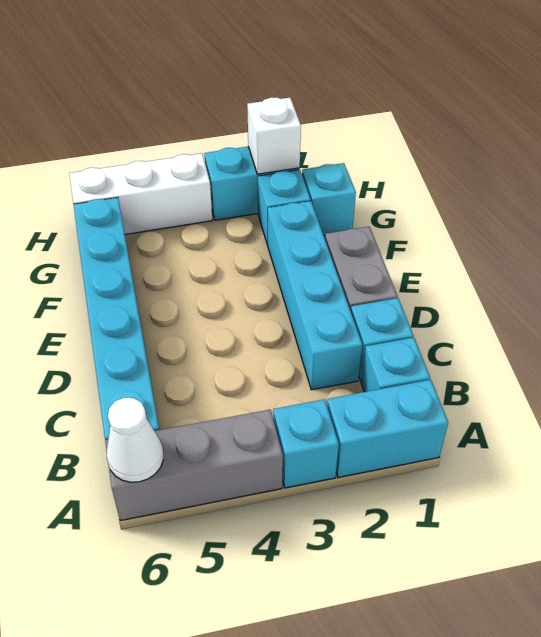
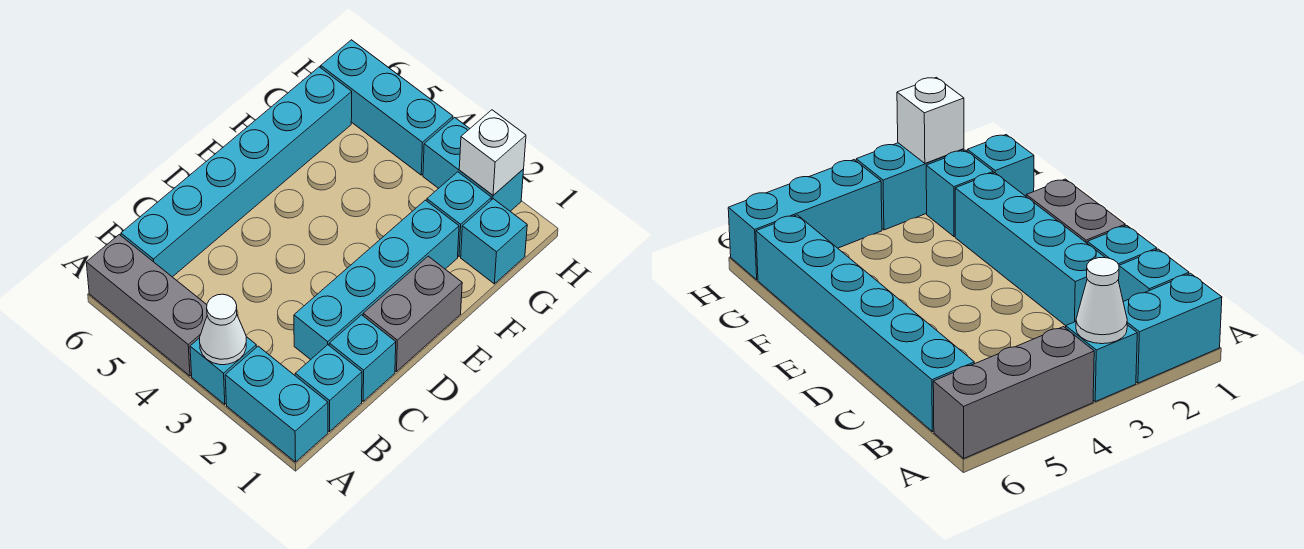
white 1x1 cone [107,398,163,482] -> white 1x1 cone moved to [200,294,246,365]
white 1x3 brick [69,153,212,234] -> cyan 1x3 brick [321,40,453,175]

